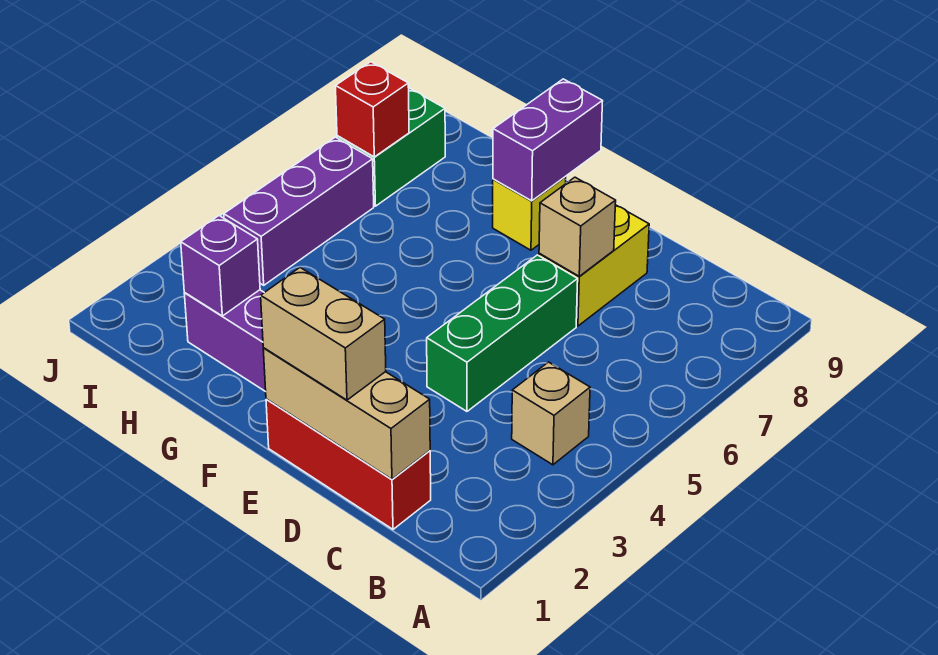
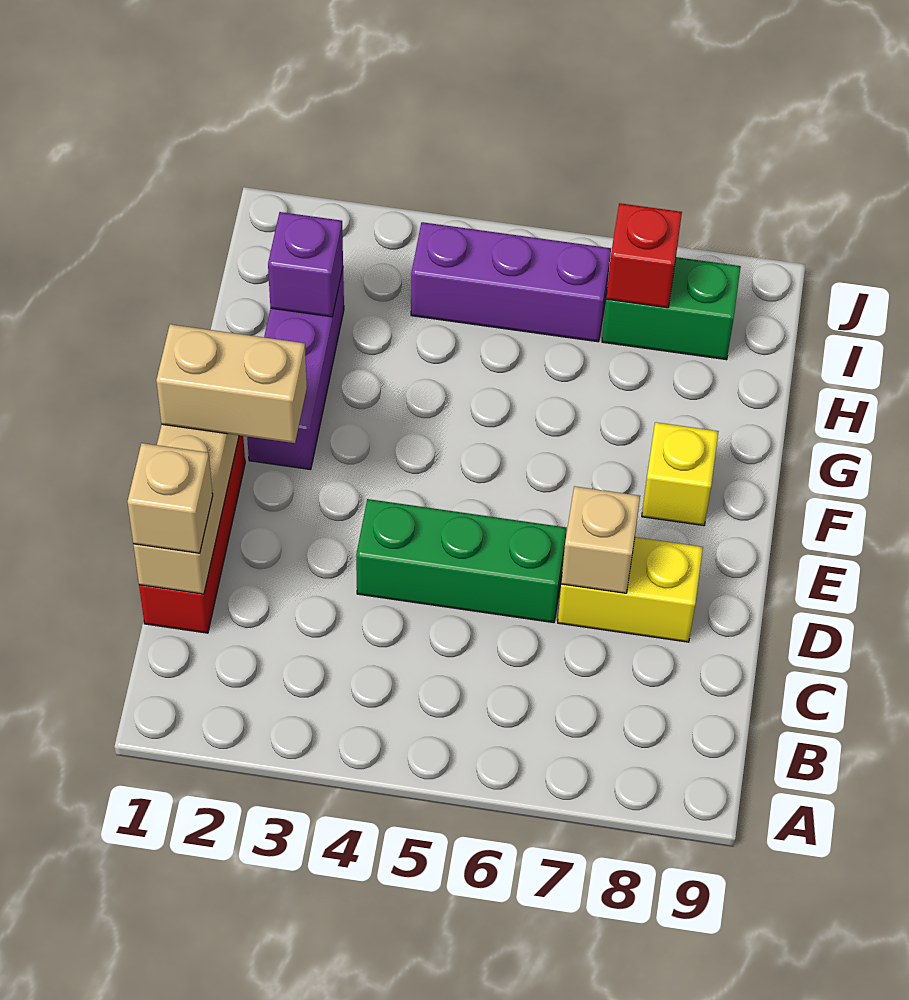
tan 1x1 brick [512,362,590,465] -> tan 1x1 brick moved to [127,443,213,553]
tan 1x2 brick [261,268,386,400] -> tan 1x2 brick turned to [156,324,307,443]
purple 1x2 brick [493,79,603,201] -> none

